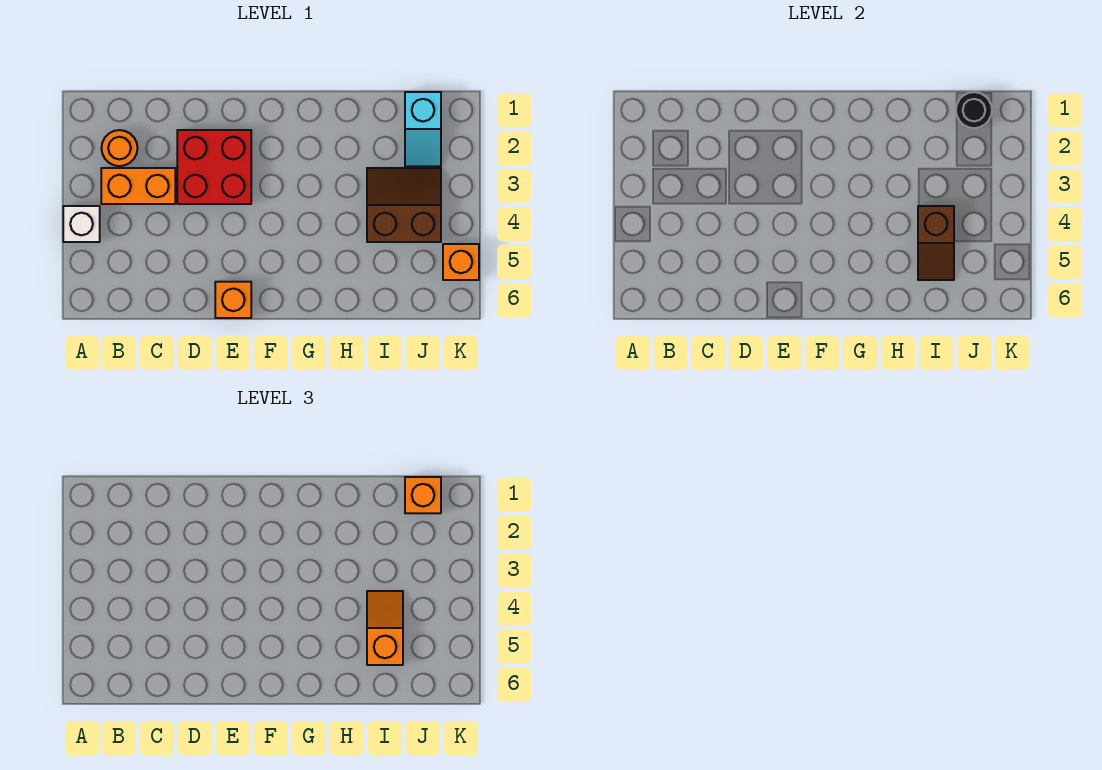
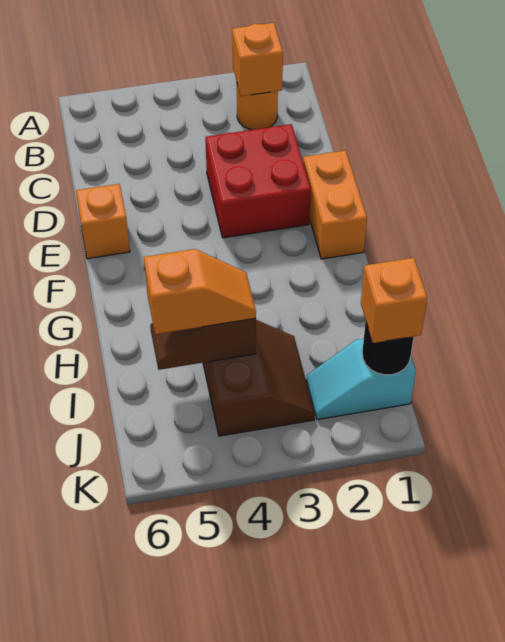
white 1x1 brick [63,206,100,242] -> none
orange 1x2 brick [101,168,175,204] -> orange 1x2 brick moved to [303,150,367,259]
orange 1x1 brick [443,244,479,280] -> orange 1x1 brick moved to [232,23,283,96]

